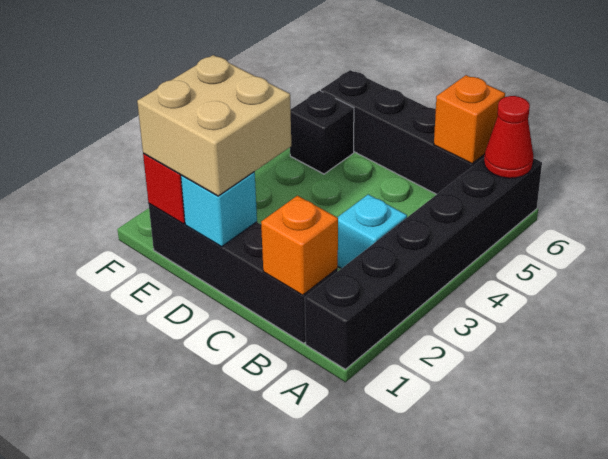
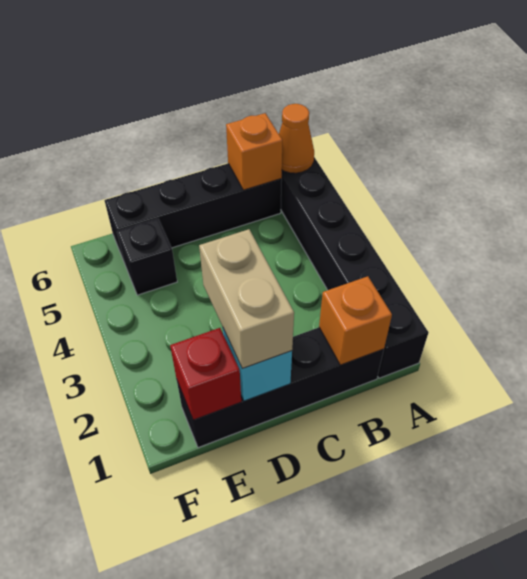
red 1x1 cone [484,96,534,178] -> orange 1x1 cone [279,104,314,173]
cyan 1x1 brick [337,194,407,269] -> none
tan 2x2 brick [137,55,291,196] -> tan 1x2 brick [199,229,294,369]

